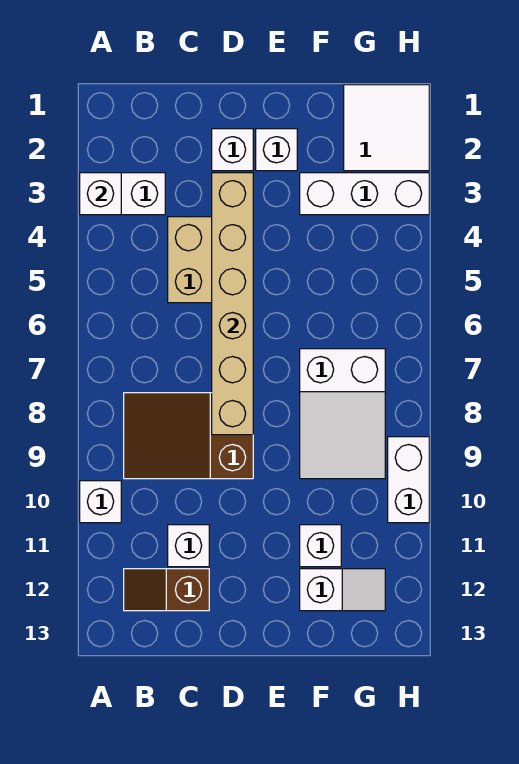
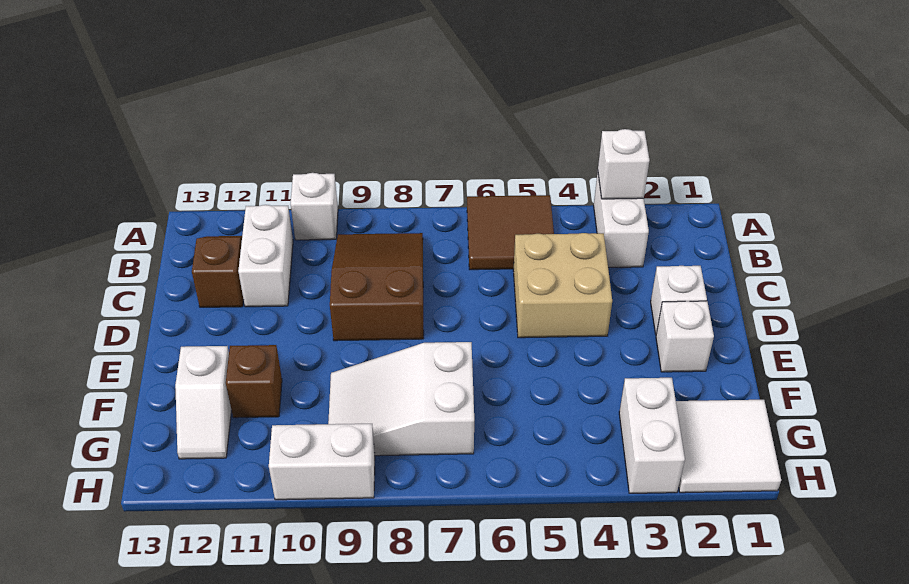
none -> brown 2x2 tile [467,195,554,270]
white 1x1 brick [168,525,209,567] -> white 1x2 brick [238,205,293,307]
tan 1x6 brick [212,173,253,435] -> none
white 1x3 brick [300,173,429,215] -> white 1x2 brick [619,378,685,493]
white 1x1 brick [300,525,341,567] -> brown 1x1 brick [226,345,282,418]

